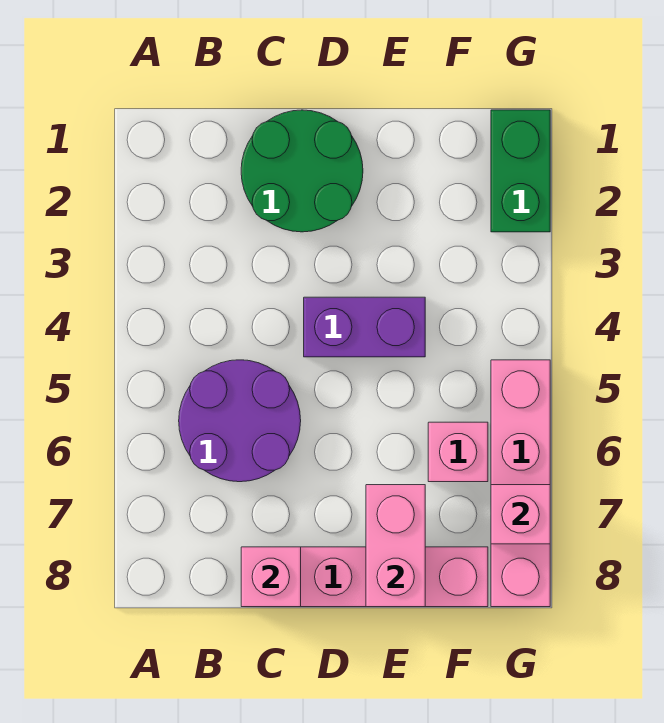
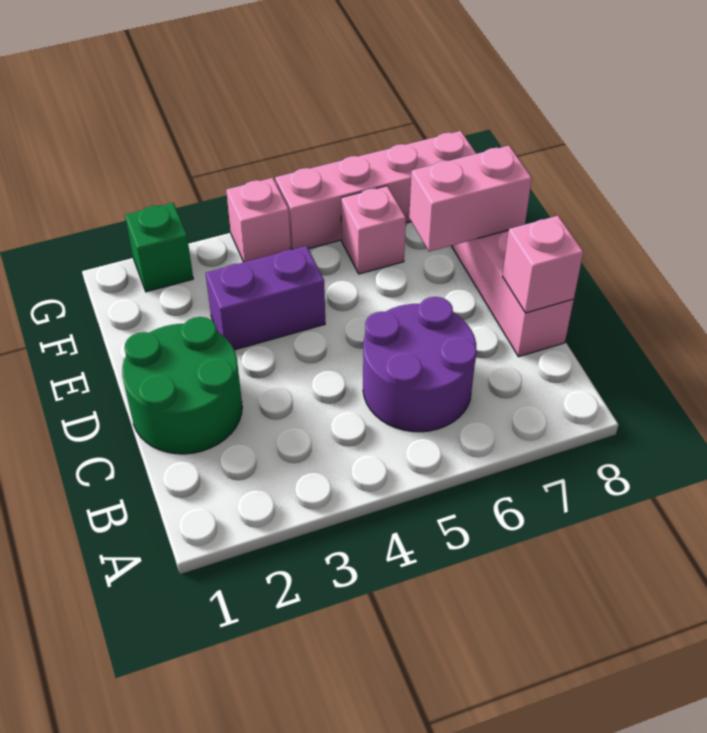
purple 1x2 brick [304,297,425,357] -> purple 1x2 brick turned to [205,246,325,350]
green 1x2 brick [491,110,550,232] -> green 1x1 brick [125,203,193,292]
pink 1x1 brick [491,485,550,544] -> pink 1x1 brick moved to [226,178,291,262]

